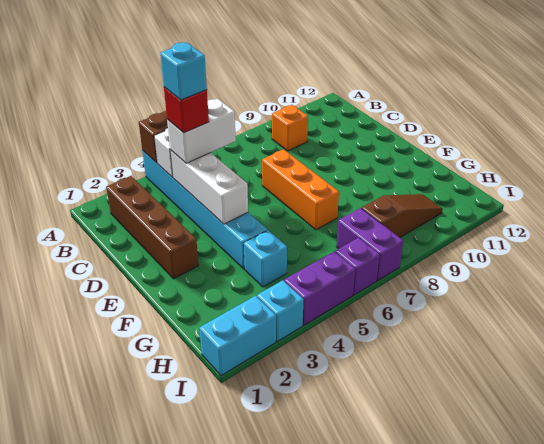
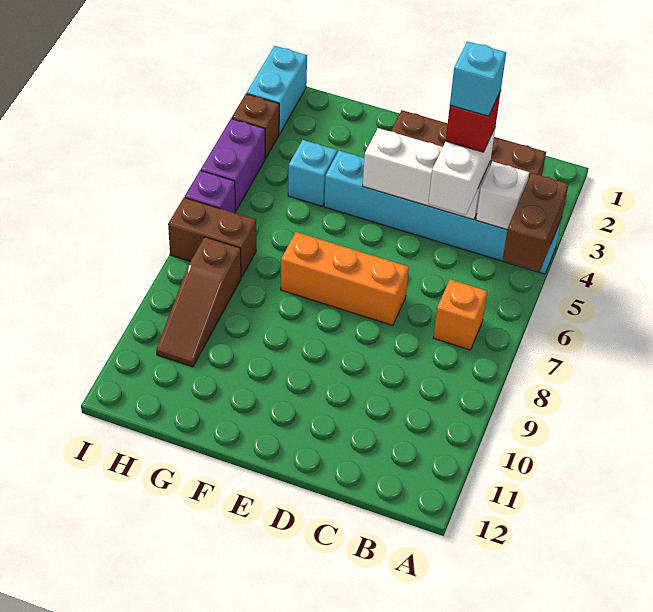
orange 1x1 brick [272,105,308,151] -> orange 1x1 brick moved to [434,279,487,350]
purple 1x2 brick [337,208,403,281] -> brown 1x2 brick [168,197,256,278]
cyan 1x1 brick [257,280,304,341] -> brown 1x1 brick [232,94,279,159]

